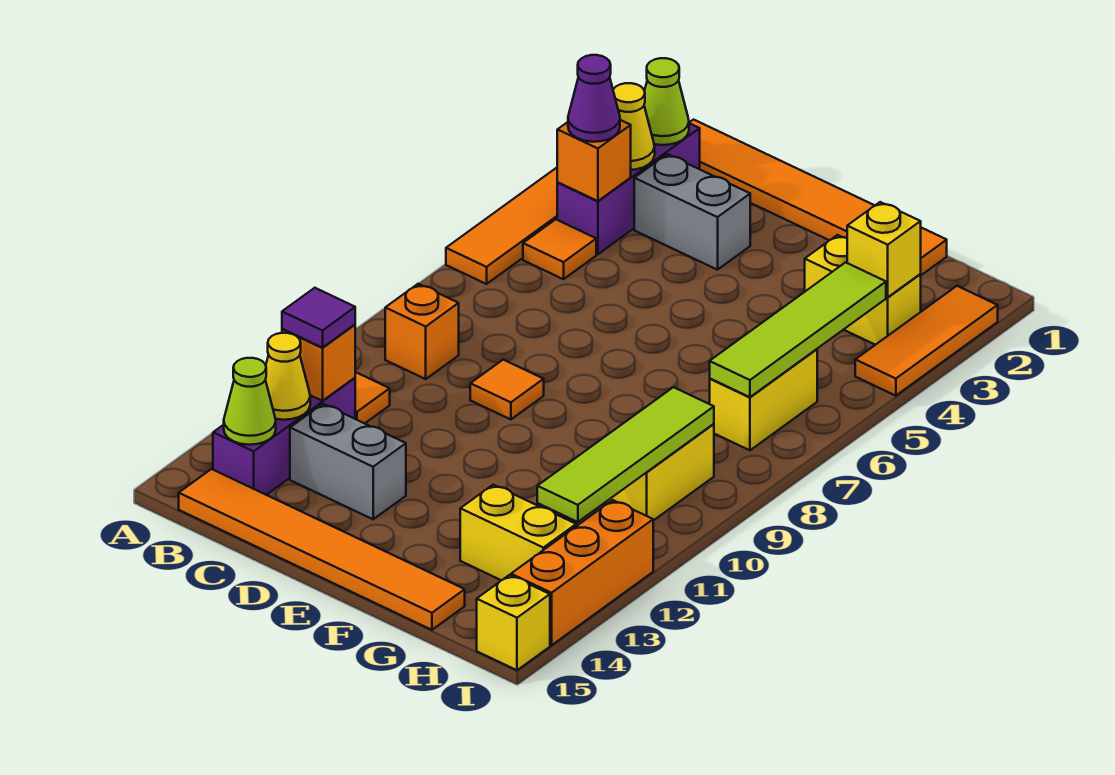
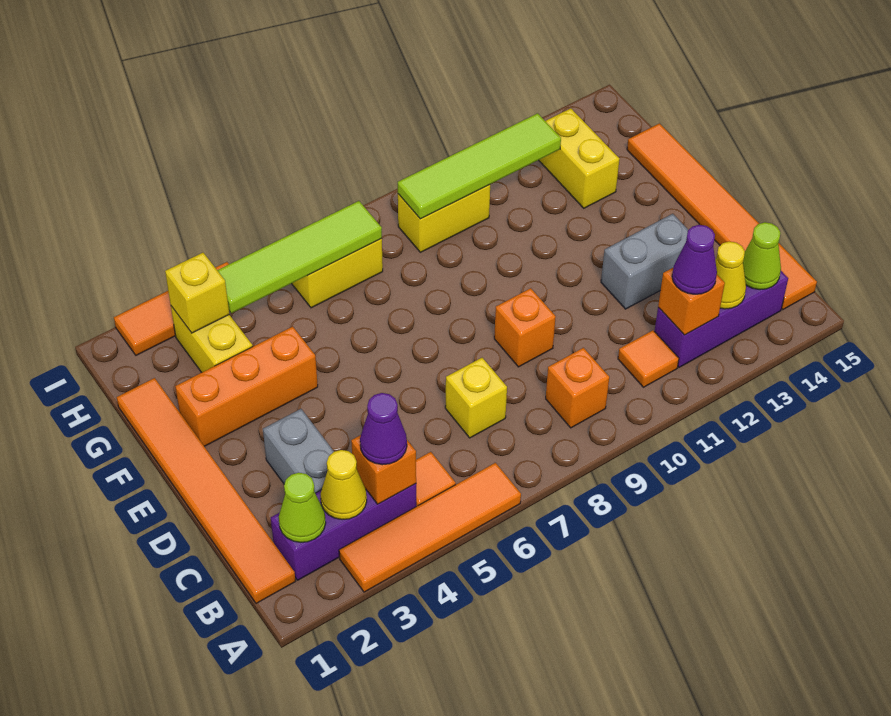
purple 1x1 tile [282,288,355,348] -> purple 1x1 cone [672,225,717,294]
grey 1x2 brick [290,404,406,519] -> grey 1x2 brick turned to [601,214,688,309]
orange 1x1 tile [470,360,544,420] -> orange 1x1 brick [494,288,556,367]
orange 1x3 brick [511,500,653,645] -> orange 1x3 brick moved to [175,327,318,446]
yellow 1x1 brick [477,575,550,670] -> yellow 1x1 brick moved to [445,358,507,438]

